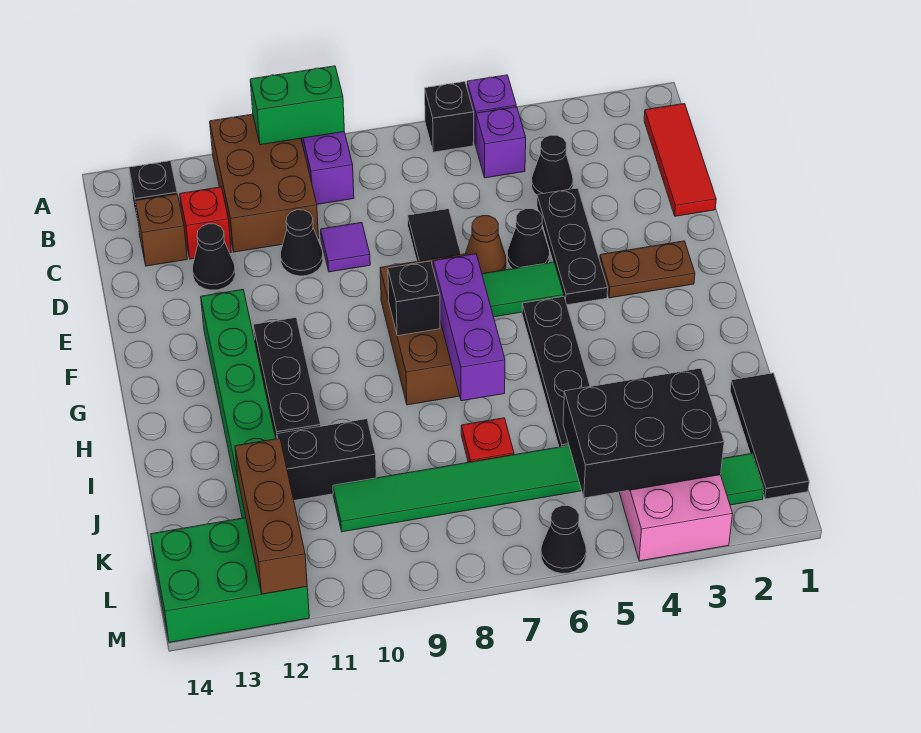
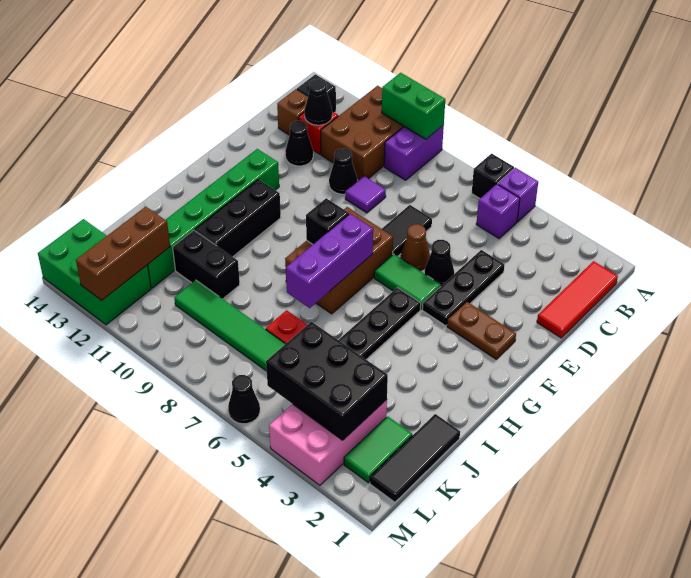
black 1x1 cone [532,135,573,195] -> black 1x1 cone moved to [304,79,332,125]
green 1x1 tile [721,454,764,505] -> green 1x2 tile [344,416,412,483]

